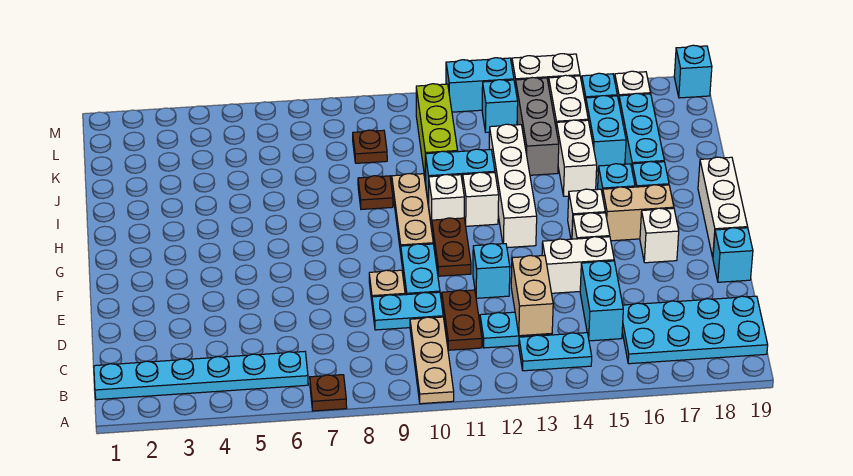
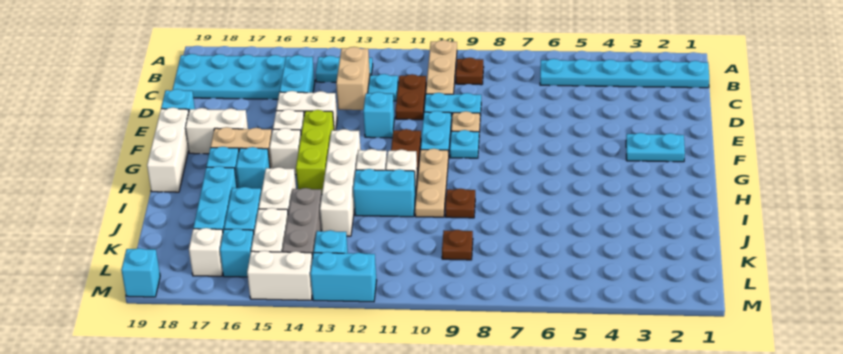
brown 1x1 plate [310,375,347,411] -> brown 1x1 plate moved to [456,58,484,85]
none -> cyan 1x2 plate [626,133,685,162]
none -> cyan 1x1 plate [450,130,479,158]
white 1x1 brick [640,208,679,263] -> white 1x2 brick [186,108,248,154]
lime 1x3 brick [416,84,458,182] -> lime 1x3 brick moved to [296,110,334,192]

